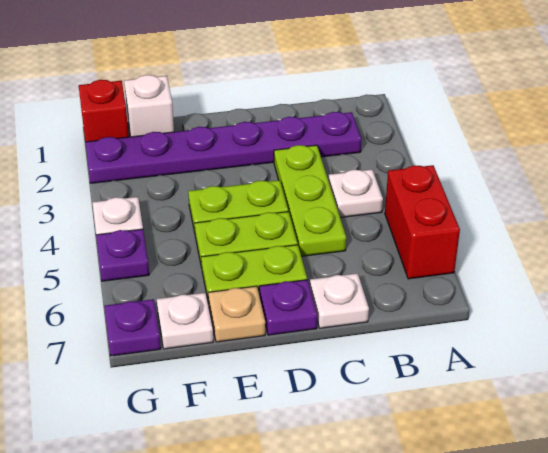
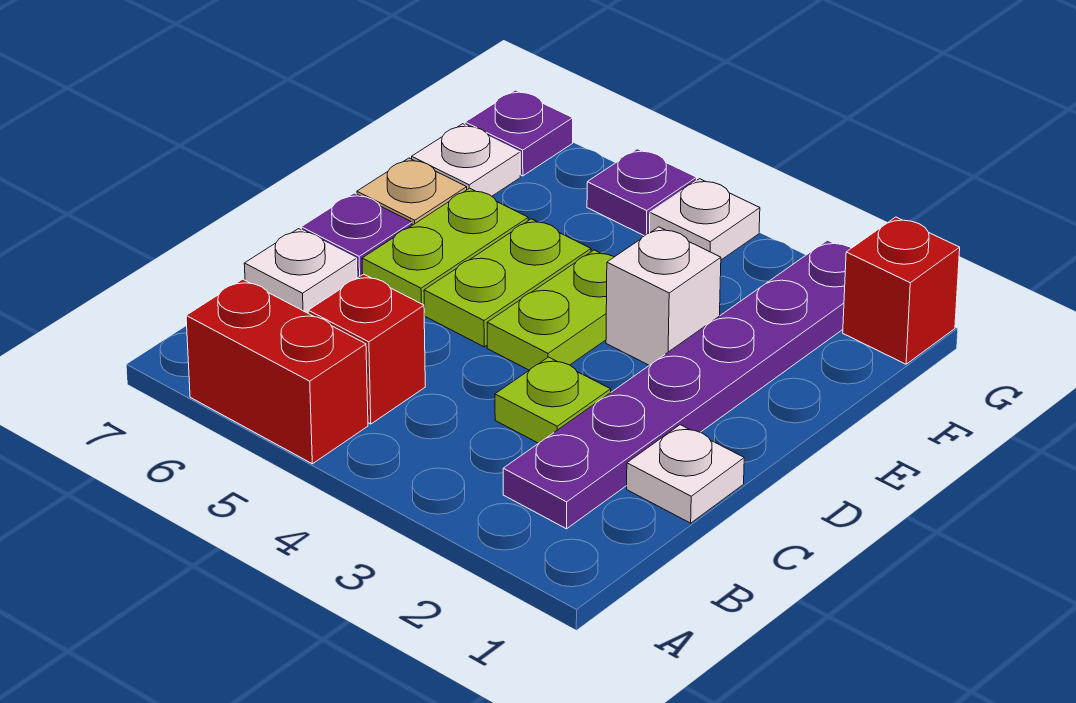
white 1x1 plate [329,169,383,218] -> white 1x1 plate moved to [627,425,744,523]
none -> red 1x1 brick [308,274,425,424]
lime 1x3 plate [274,145,346,256] -> lime 1x1 plate [495,357,611,443]
white 1x1 brick [124,75,174,137] -> white 1x1 brick moved to [606,227,721,365]

